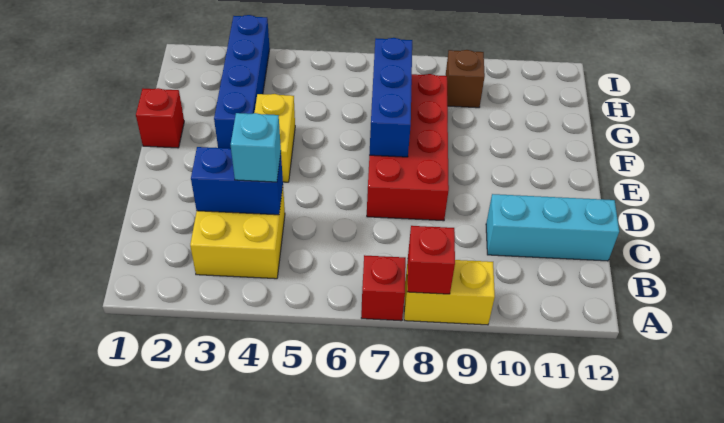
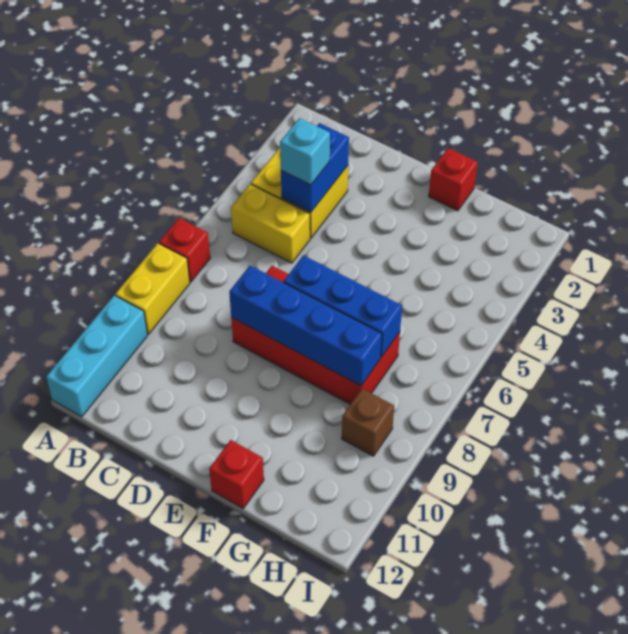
red 1x1 brick [407,226,455,294] -> red 1x1 brick moved to [209,440,264,509]
cyan 1x3 brick [486,194,619,261] -> cyan 1x3 brick moved to [46,295,148,417]
yellow 1x2 brick [254,94,295,182] -> yellow 1x2 brick moved to [231,184,310,263]
blue 1x4 brick [214,15,270,149] -> blue 1x4 brick moved to [229,266,382,386]

